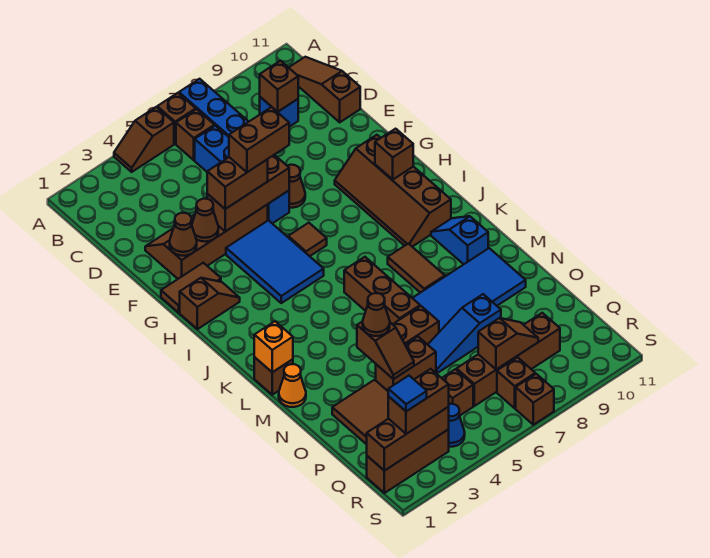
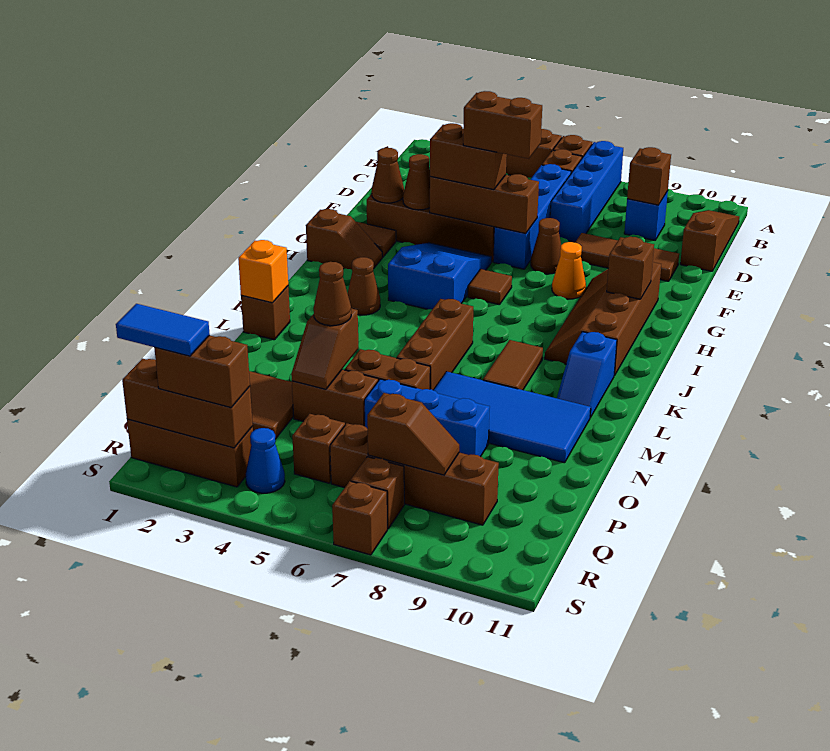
none -> brown 1x3 tile [575,233,679,281]
blue 2x3 tile [226,220,324,303] -> blue 2x3 slope [388,243,491,309]
none -> brown 1x1 cone [348,257,380,315]
blue 1x2 slope [431,216,488,264] -> blue 1x2 slope turned to [557,332,617,418]
orange 1x1 cone [279,364,306,407] -> orange 1x1 cone moved to [552,242,586,299]
blue 1x3 slope [428,294,501,373] -> blue 1x3 brick [364,379,490,457]
blue 1x1 tile [388,376,427,411] -> blue 1x2 tile [116,304,210,356]

